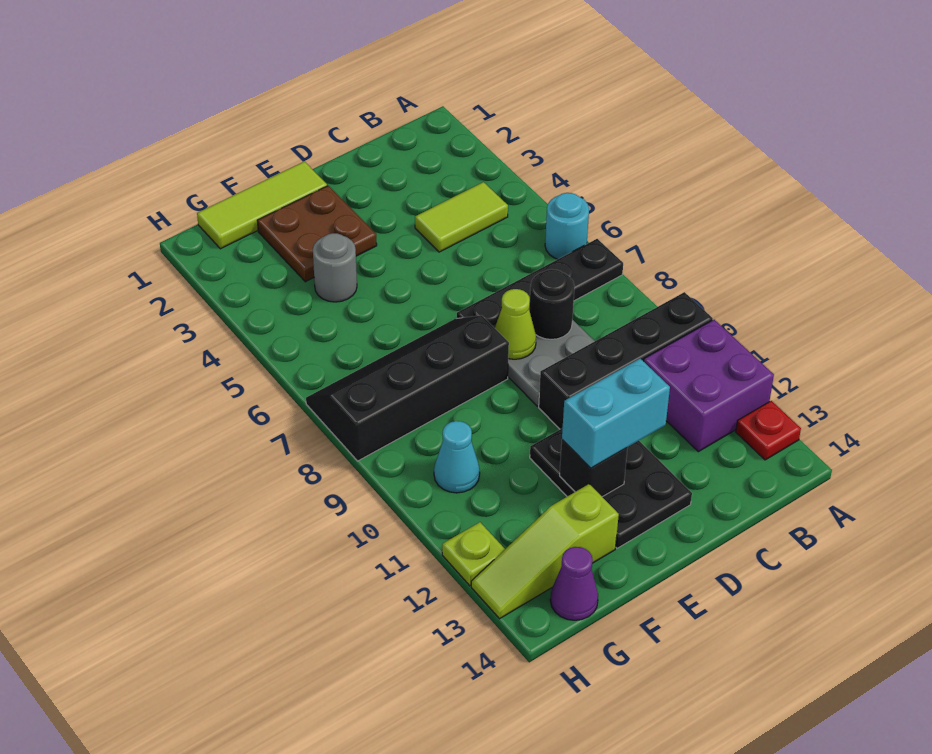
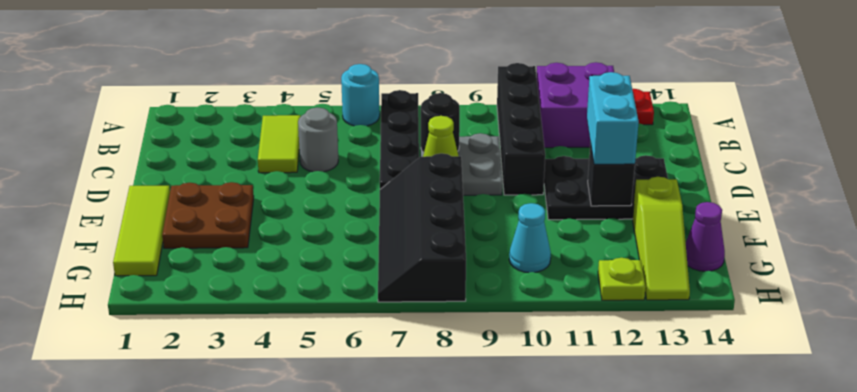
grey 1x1 round brick [313,233,357,302] -> grey 1x1 round brick moved to [298,107,338,172]

